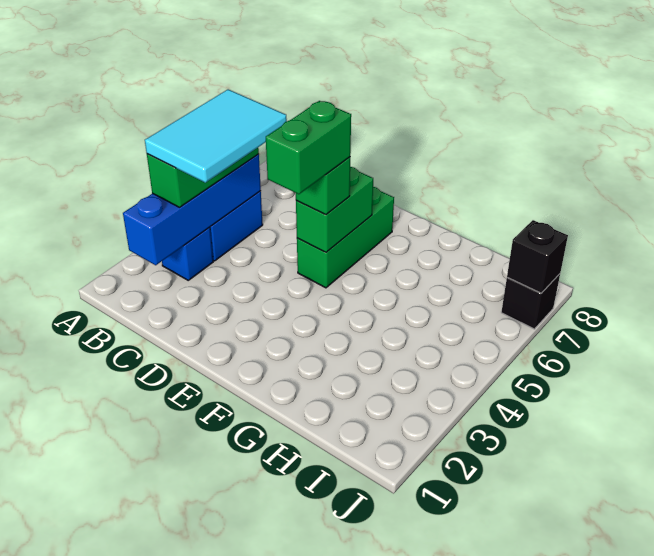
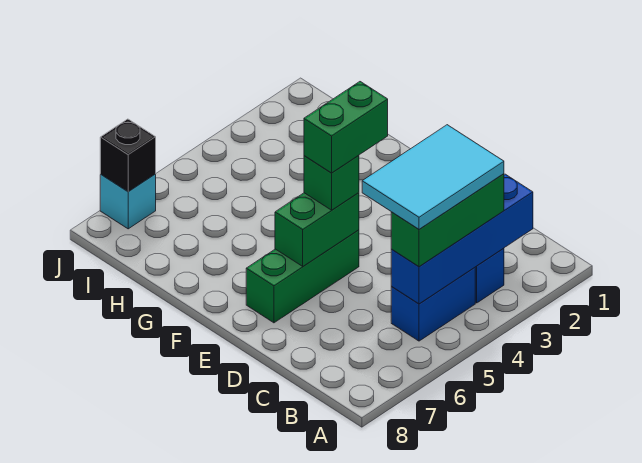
black 1x1 brick [501,274,560,329] -> cyan 1x1 brick [100,174,156,229]

